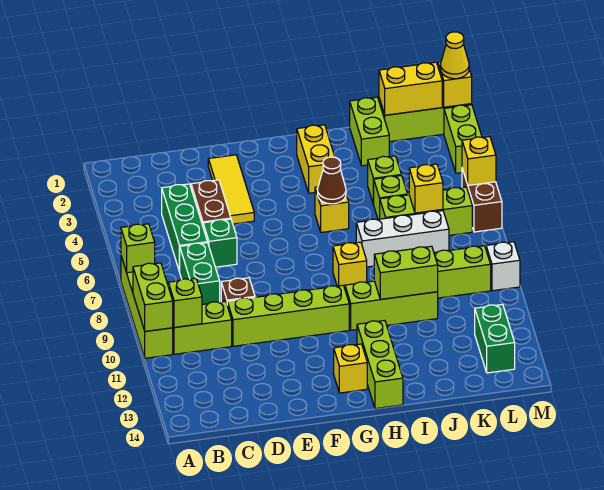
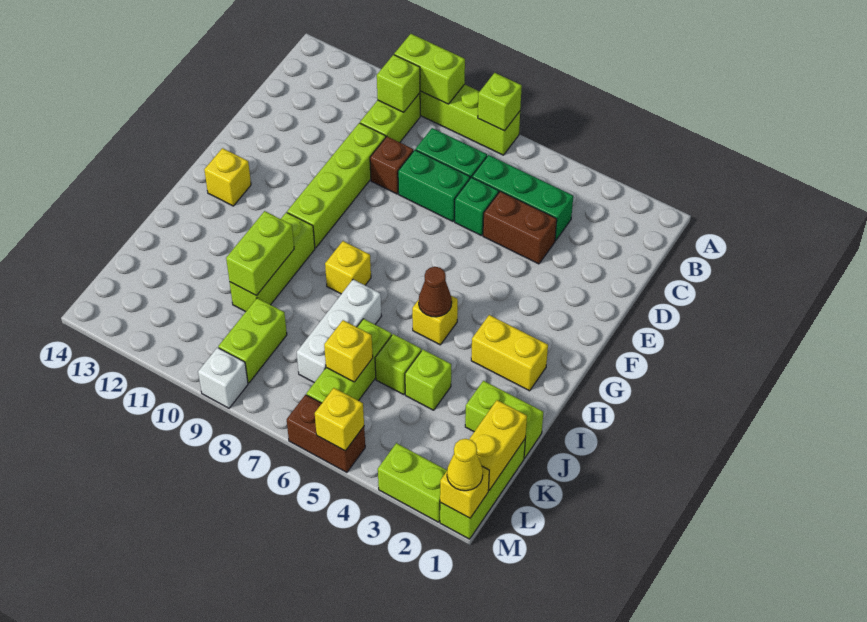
yellow 1x3 tile [208,155,254,224] -> none
lime 1x3 brick [357,321,403,409] -> none
green 1x2 brick [475,304,515,373] -> green 1x2 brick moved to [398,150,470,221]

